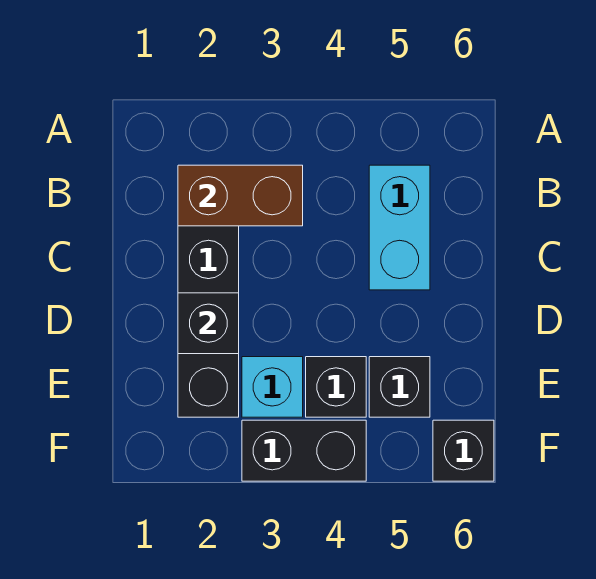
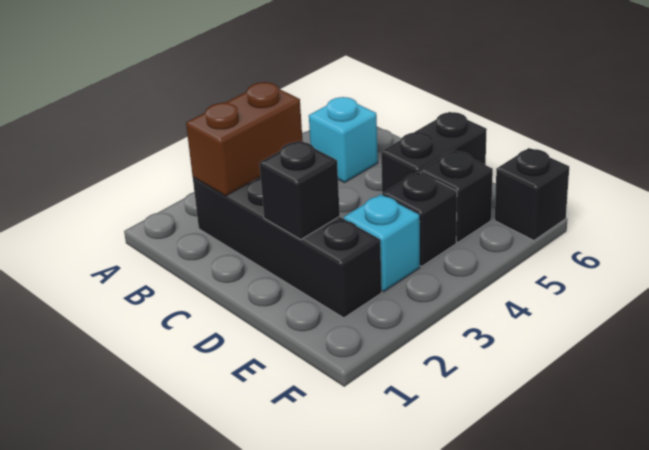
cyan 1x2 brick [369,165,430,290] -> cyan 1x1 brick [309,97,378,182]
black 1x2 brick [242,420,366,481] -> black 1x2 brick moved to [381,112,487,195]

